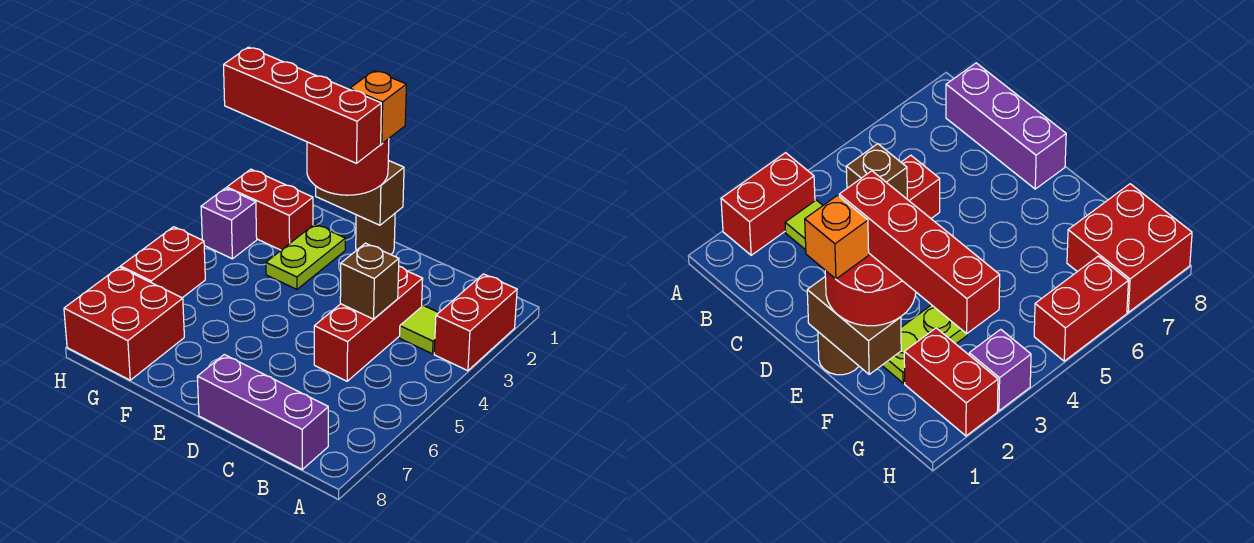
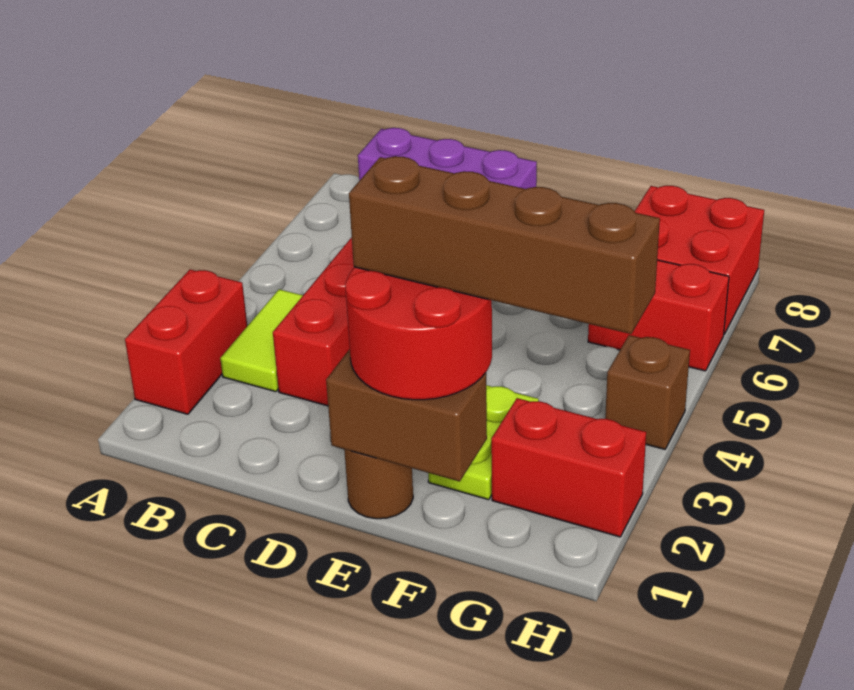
lime 1x1 tile [400,305,439,354] -> lime 1x2 tile [220,289,303,392]
brown 1x1 brick [340,243,399,319] -> brown 1x1 brick moved to [605,335,690,449]
orange 1x1 brick [350,71,406,144] -> none
red 1x4 brick [224,47,381,163] -> brown 1x4 brick [349,156,660,334]
purple 1x1 brick [201,188,257,259] -> none
red 1x2 brick [121,227,205,298] -> red 1x2 brick turned to [588,260,729,371]

